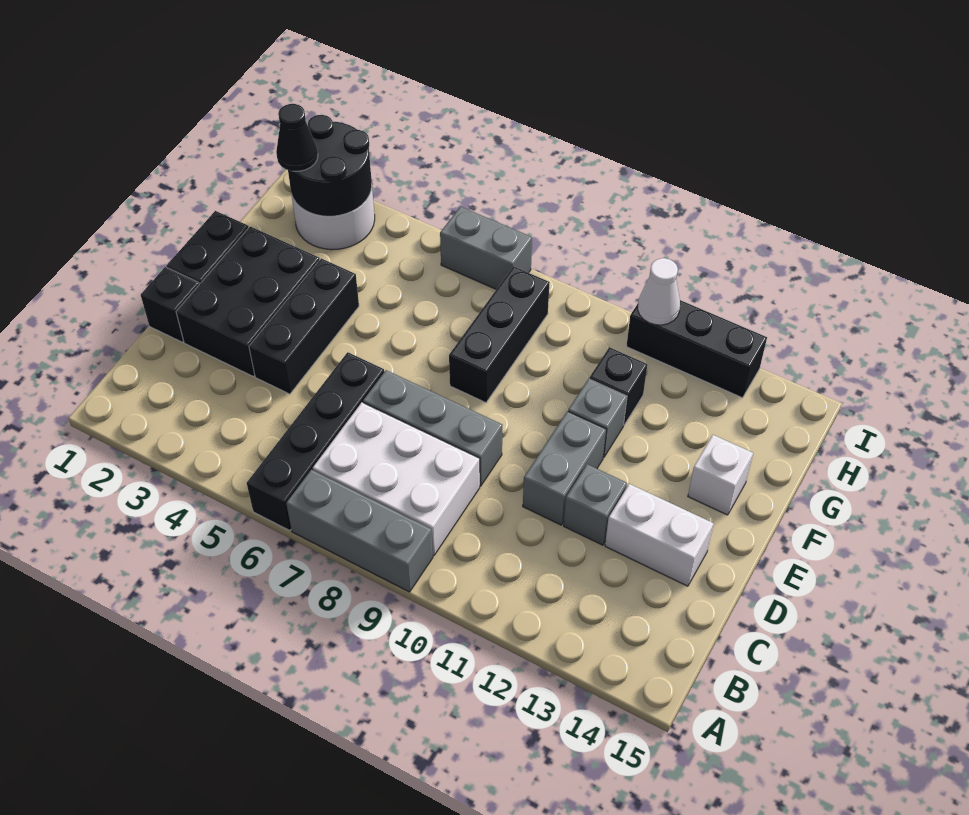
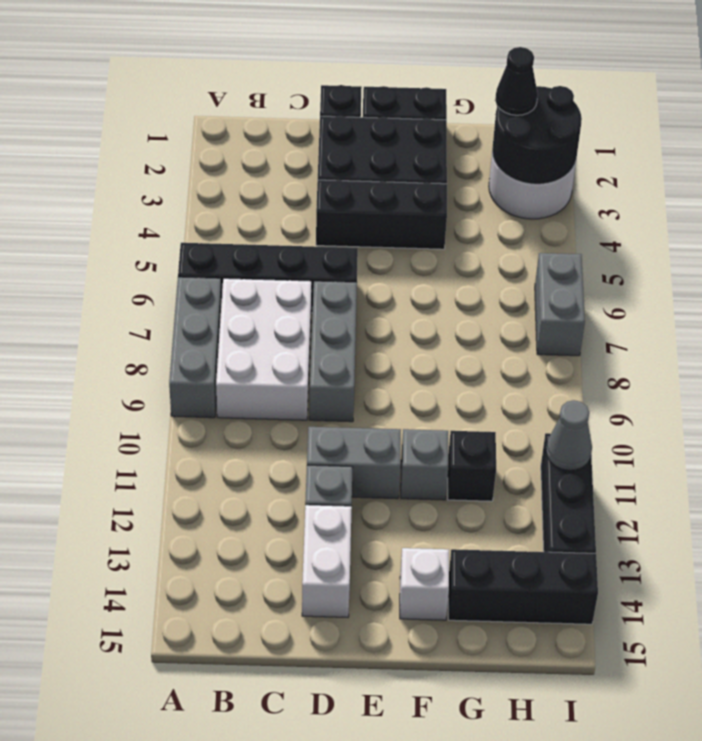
black 1x3 brick [449,266,550,403] -> black 1x3 brick moved to [448,549,598,624]
white 1x1 cone [638,258,680,325] -> grey 1x1 cone [546,400,592,470]

